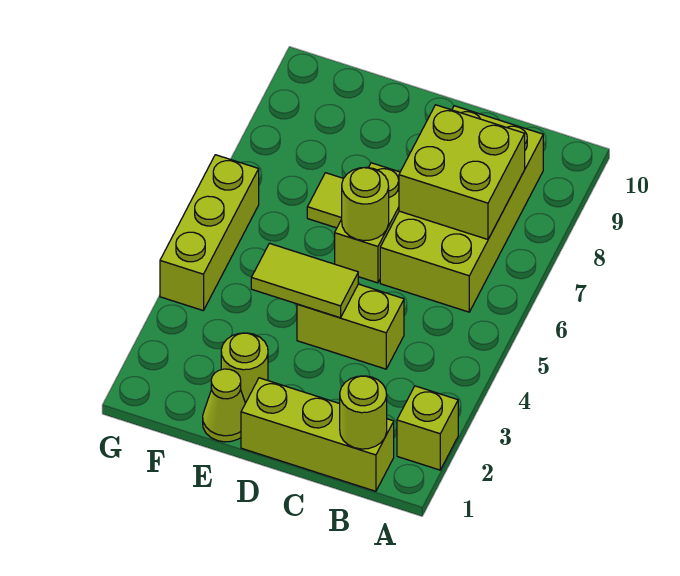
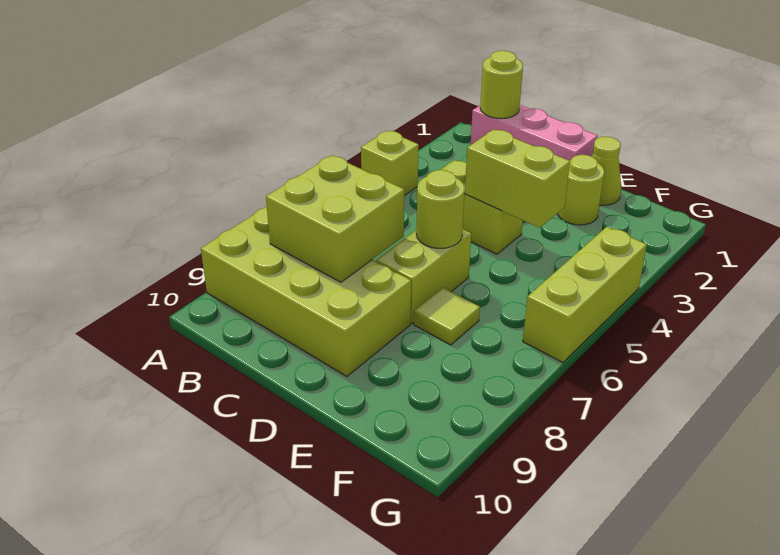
lime 1x1 brick [397,386,458,470] -> lime 1x1 brick moved to [361,131,419,196]
lime 1x3 brick [241,378,394,491] -> pink 1x3 brick [471,105,597,160]
lime 2x4 brick [380,106,543,312] -> lime 2x4 brick turned to [201,207,411,376]
lime 1x2 tile [251,243,358,318] -> lime 1x2 brick [465,129,570,228]

